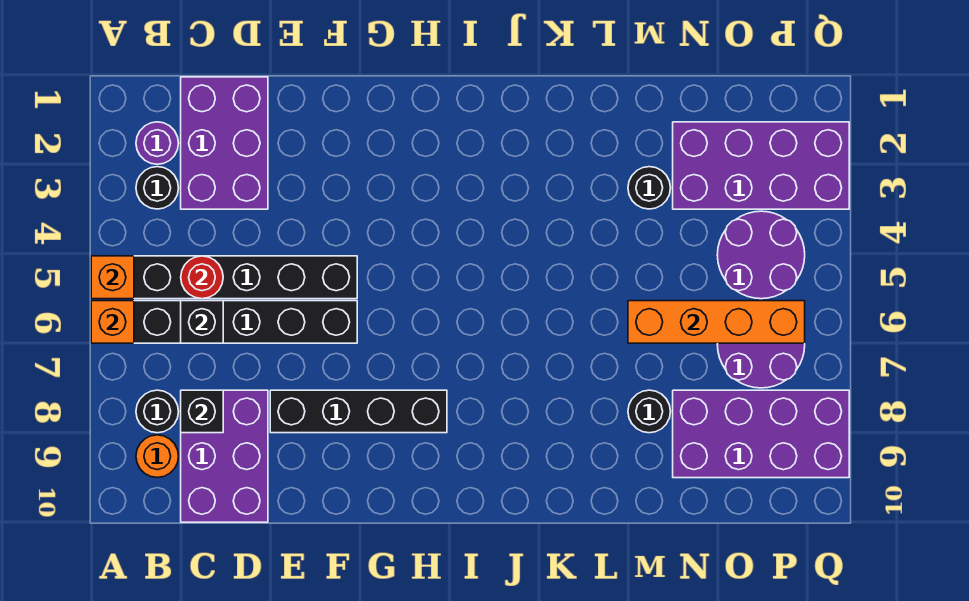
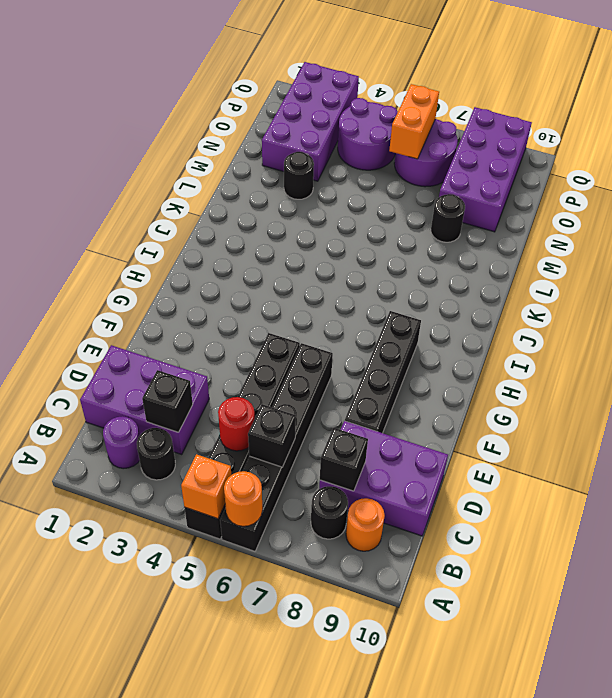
orange 1x1 brick [91,301,134,343] -> orange 1x1 round brick [224,471,262,526]
none -> black 1x1 brick [142,370,193,432]
orange 1x4 brick [628,301,805,343] -> orange 1x2 brick [389,84,439,159]

